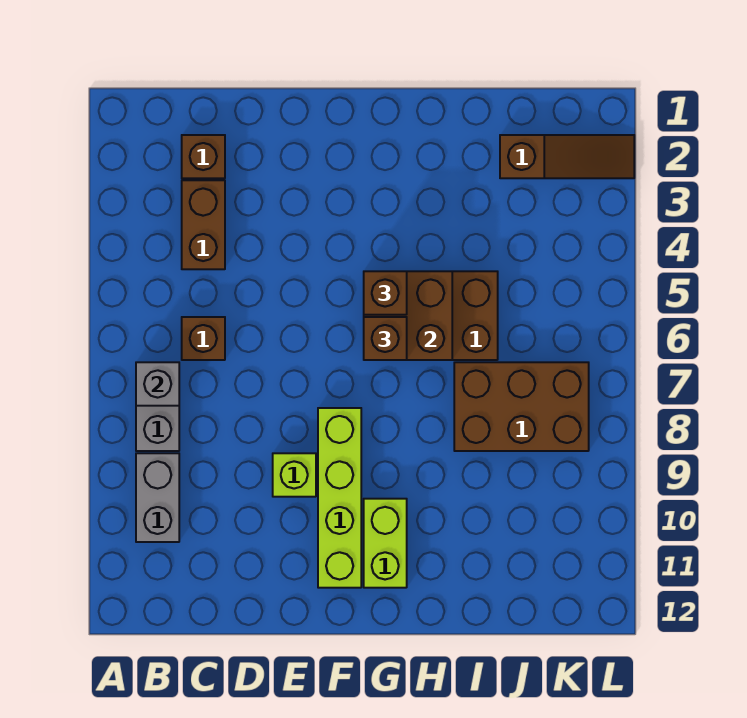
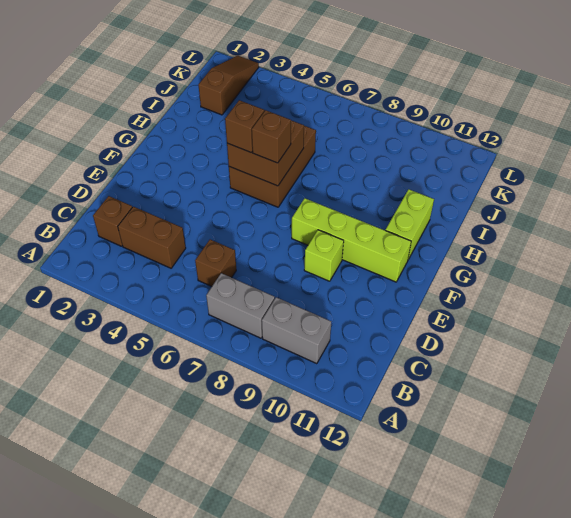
grey 1x1 brick [136,362,179,406] -> none
lime 1x2 brick [364,499,407,588] -> lime 1x2 brick turned to [385,189,434,259]
brown 2x3 brick [454,362,589,451] -> none

